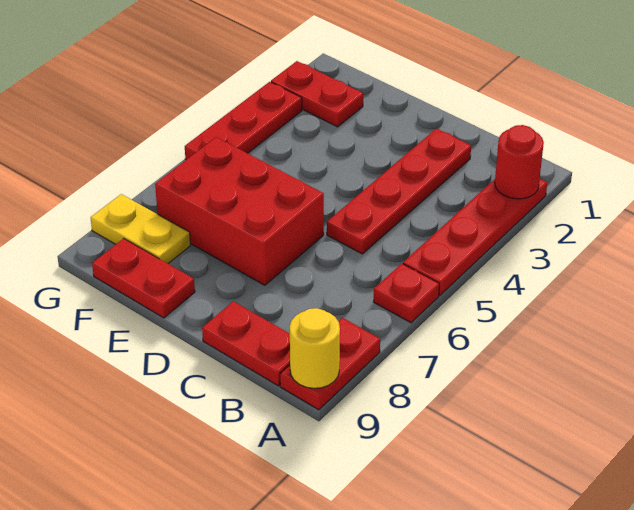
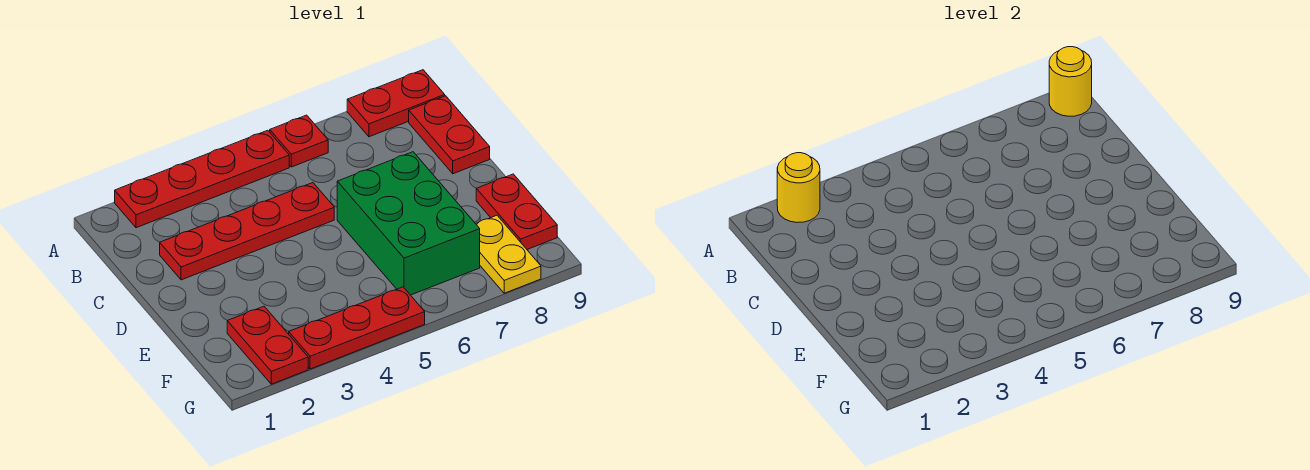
red 1x1 round brick [495,125,544,199] -> yellow 1x1 round brick [777,153,820,223]
red 2x3 brick [155,137,324,285] -> green 2x3 brick [337,152,480,295]

